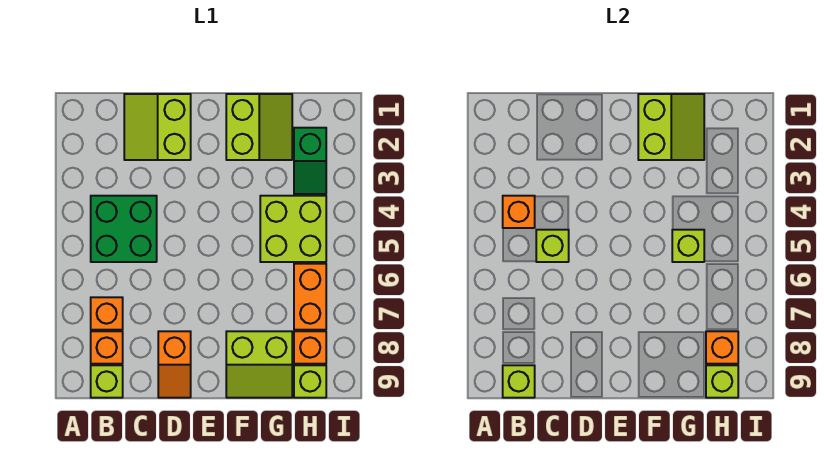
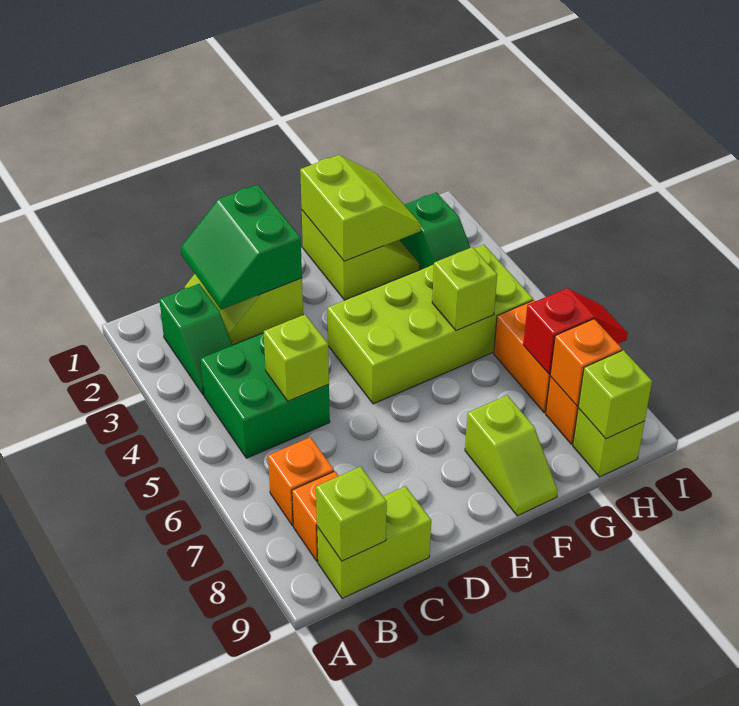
none -> green 1x2 slope [159,284,233,395]
orange 1x1 brick [503,196,535,228] -> none
lime 1x1 brick [91,365,123,398] -> lime 1x2 brick [317,486,431,599]
none -> green 2x2 slope [181,185,302,310]
orange 1x2 slope [158,331,191,398] -> none
lime 2x2 slope [226,331,292,398] -> lime 1x2 slope [465,395,558,516]
lime 2x2 brick [260,196,326,262] -> lime 2x4 brick [327,245,533,404]
none -> red 1x2 slope [523,288,628,374]

